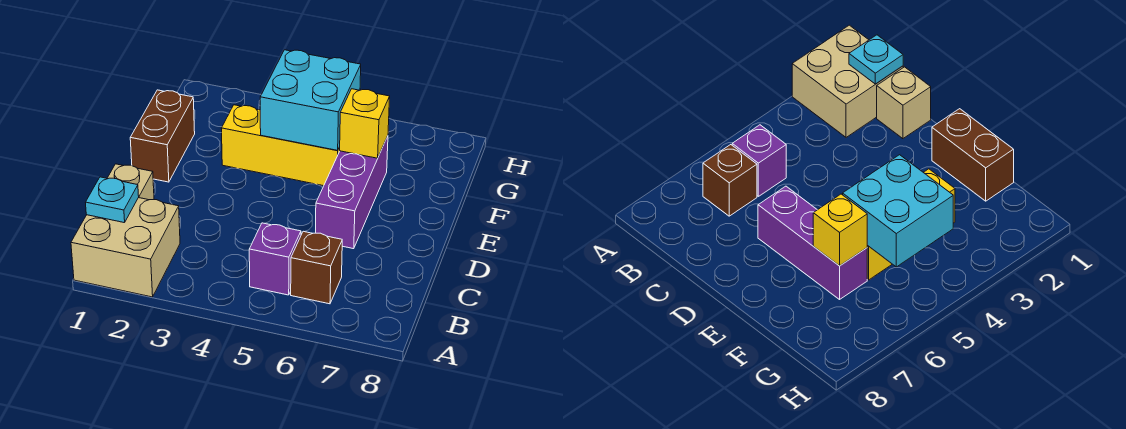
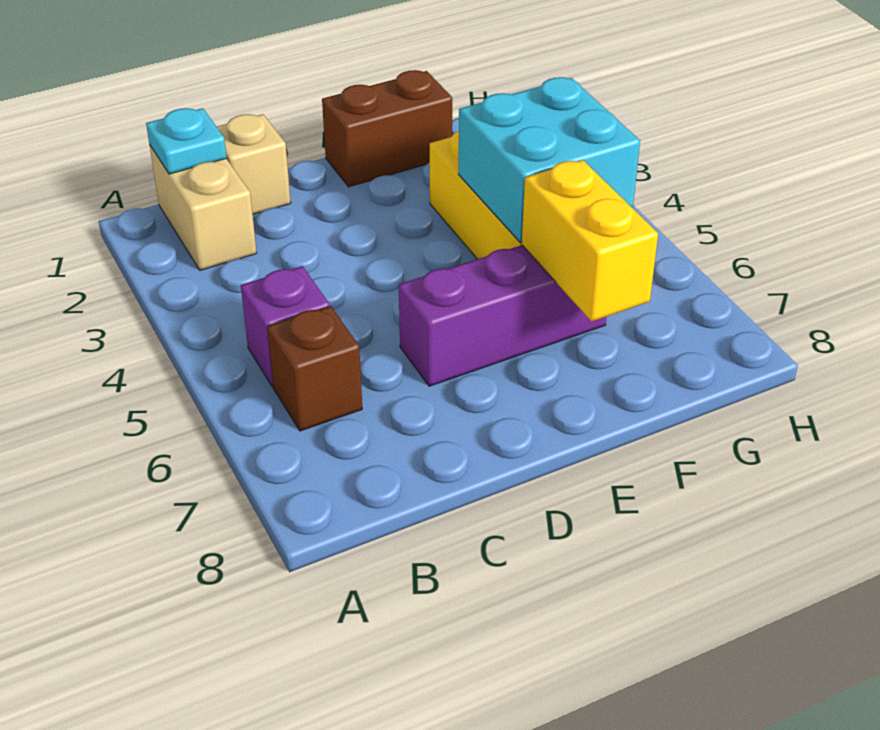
tan 2x2 brick [71,198,180,297] -> tan 1x2 brick [150,146,257,270]
yellow 1x1 brick [340,89,390,158] -> yellow 1x2 brick [522,160,658,322]

